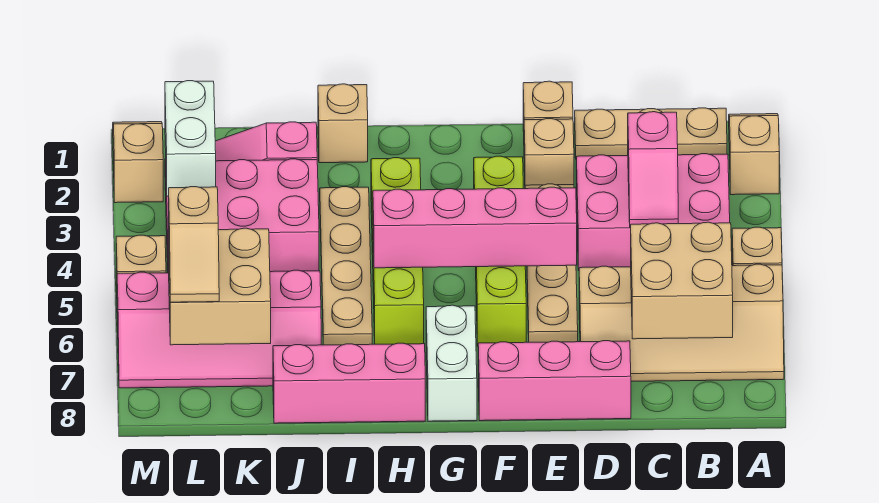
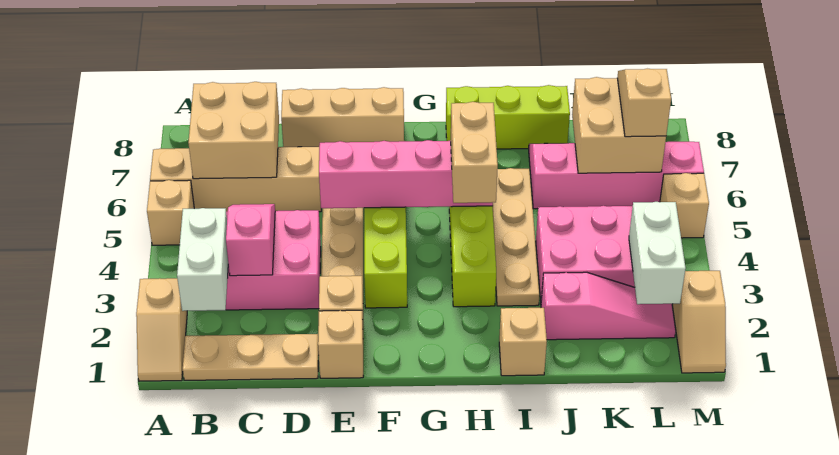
pink 1x3 brick [478,341,631,421] -> tan 1x3 brick [281,87,404,147]
white 1x2 brick [426,305,477,421] -> white 1x2 brick moved to [177,208,228,311]
none -> tan 1x2 brick [451,102,498,203]
pink 1x3 brick [273,343,425,423] -> lime 1x3 brick [446,85,570,149]

